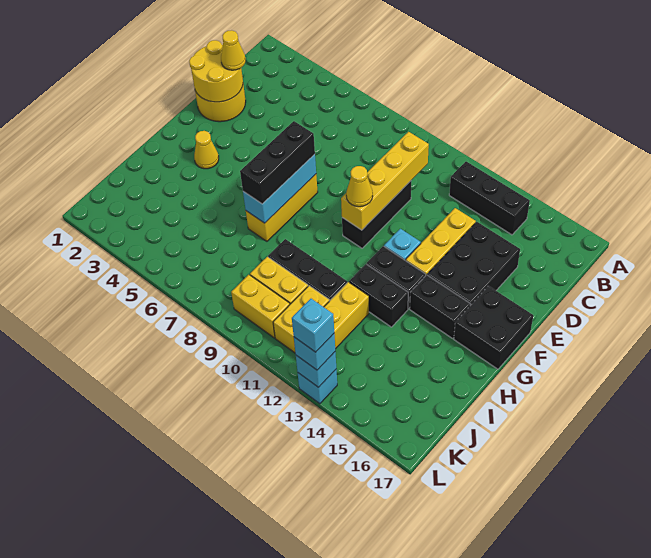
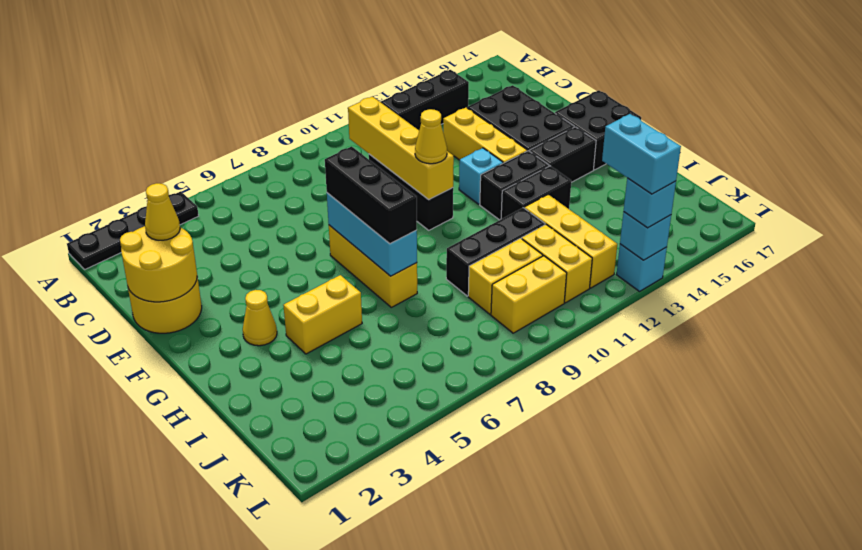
none -> black 1x4 plate [67,191,199,269]
none -> yellow 1x2 brick [283,275,362,354]
cyan 1x1 brick [292,299,334,352] -> cyan 1x2 brick [602,114,681,194]

